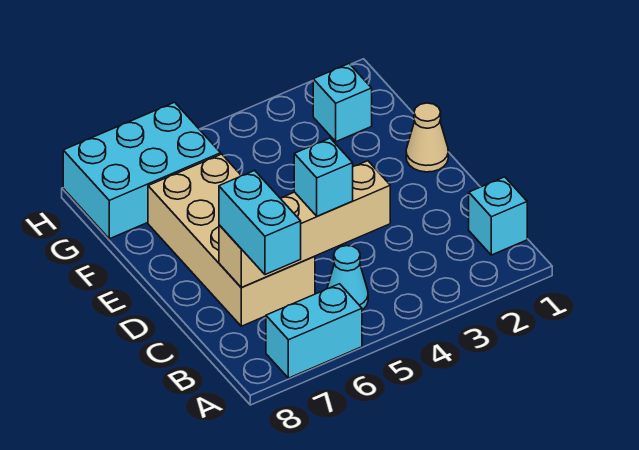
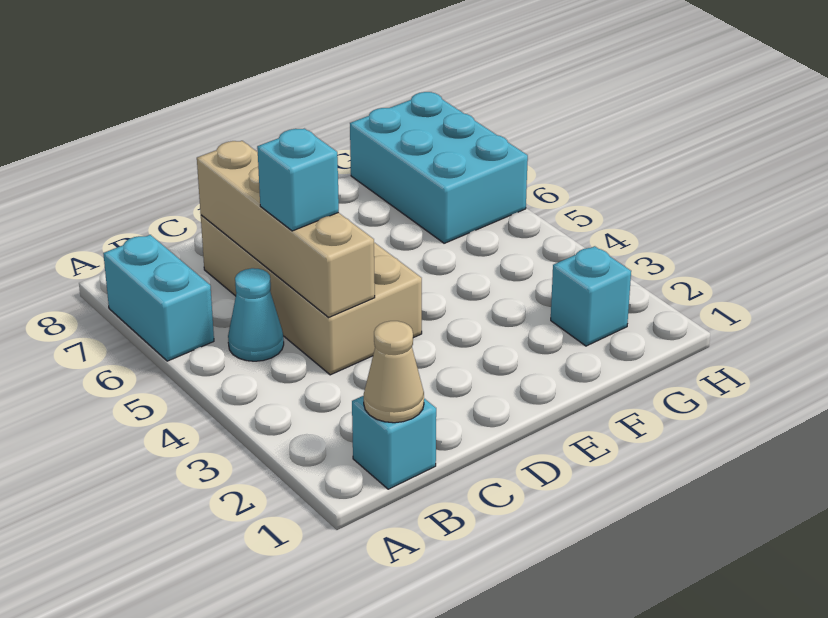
cyan 1x2 brick [219,170,301,275] -> none
tan 2x4 brick [148,154,315,326] -> tan 2x4 brick turned to [201,215,422,375]
tan 1x1 cone [406,103,448,172] -> tan 1x1 cone moved to [364,321,424,423]

